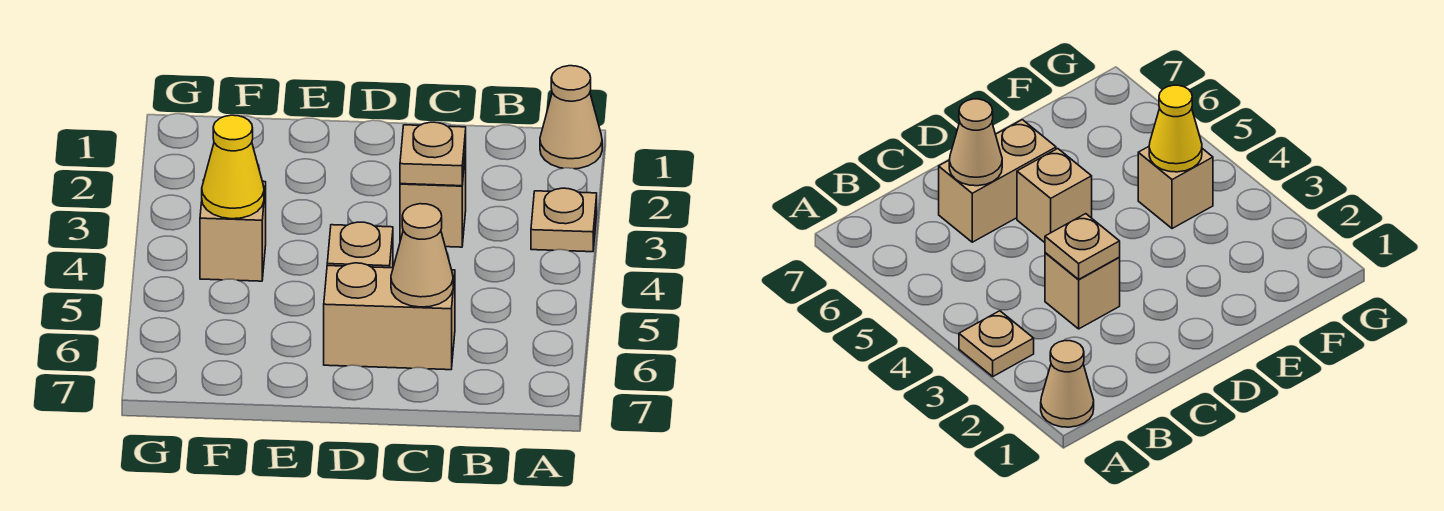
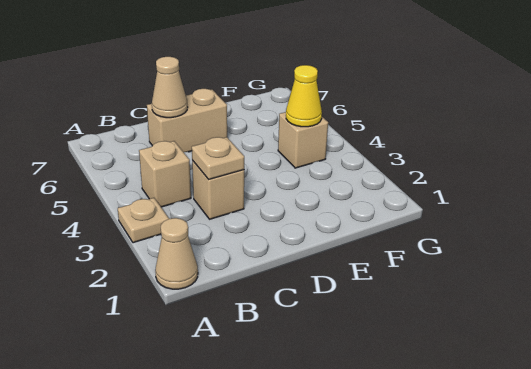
tan 1x1 brick [327,222,393,268] -> tan 1x1 brick moved to [139,141,191,207]

